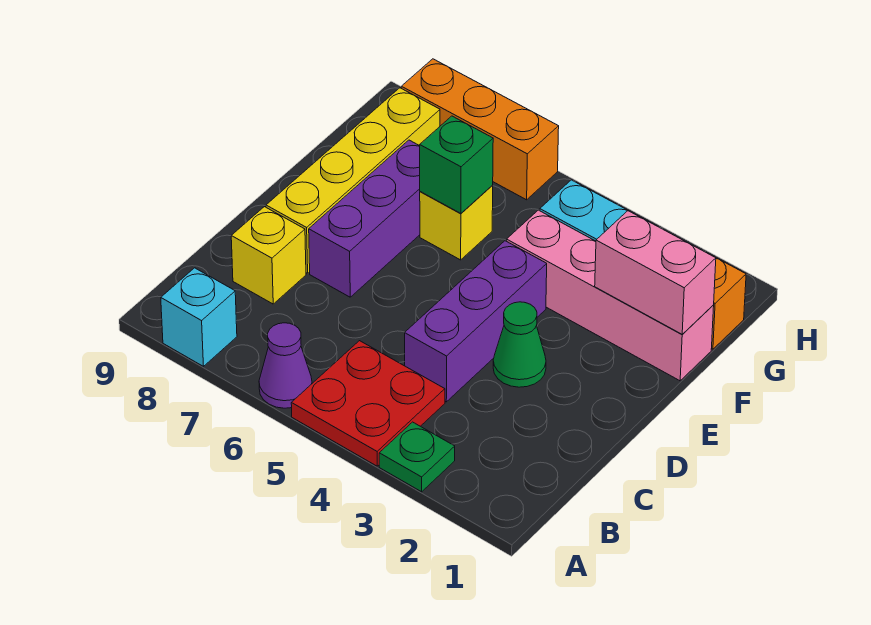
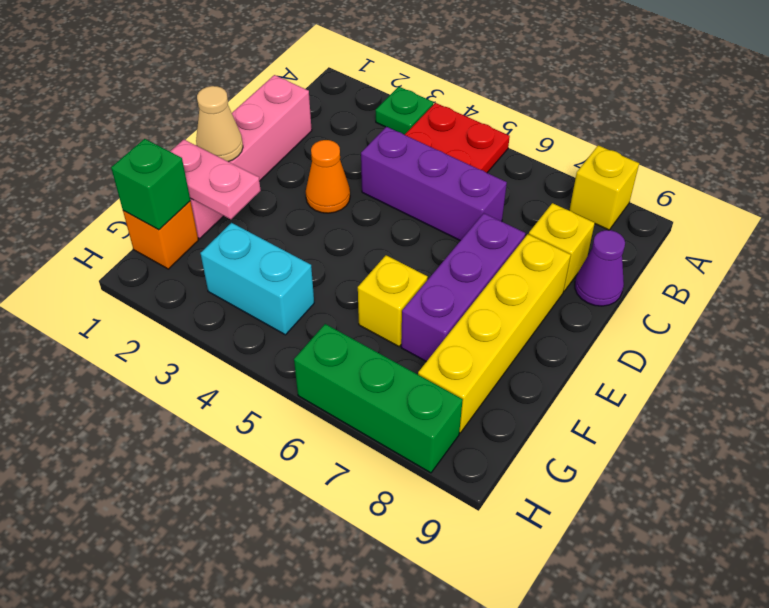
purple 1x1 cone [259,323,312,408] -> purple 1x1 cone moved to [575,230,625,306]
cyan 1x1 brick [161,268,237,366] -> yellow 1x1 brick [569,145,639,230]
purple 1x3 brick [405,241,547,402] -> purple 1x3 brick turned to [361,127,507,241]
green 1x1 cone [493,302,546,387] -> orange 1x1 cone [306,140,350,213]
none -> tan 1x1 cone [196,86,243,162]
pink 1x4 brick [507,210,714,381] -> pink 1x4 brick turned to [190,75,312,239]
pink 1x2 brick [595,211,716,334] -> pink 1x2 plate [170,140,261,219]
green 1x1 brick [420,116,493,213] -> green 1x1 brick moved to [111,139,190,230]
orange 1x3 brick [401,59,559,200] -> green 1x3 brick [294,324,463,473]

